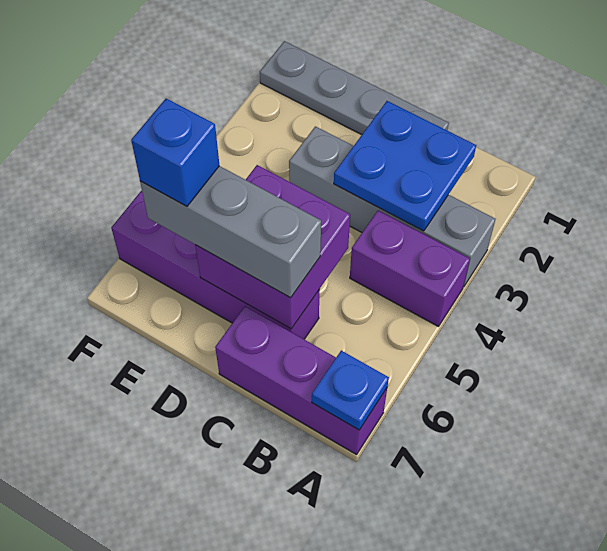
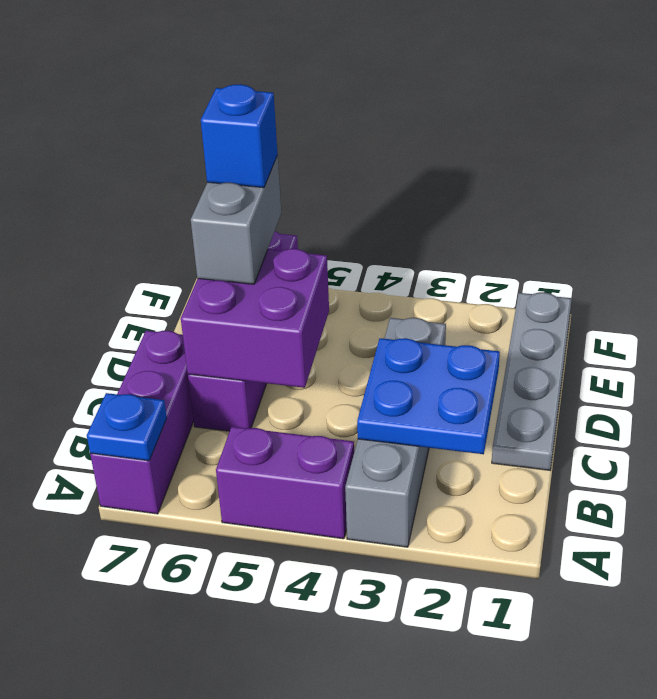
purple 1x2 brick [350,210,470,327] -> purple 1x2 brick turned to [216,427,354,539]
grey 1x3 brick [140,166,321,298] -> grey 1x2 brick [191,156,281,284]

